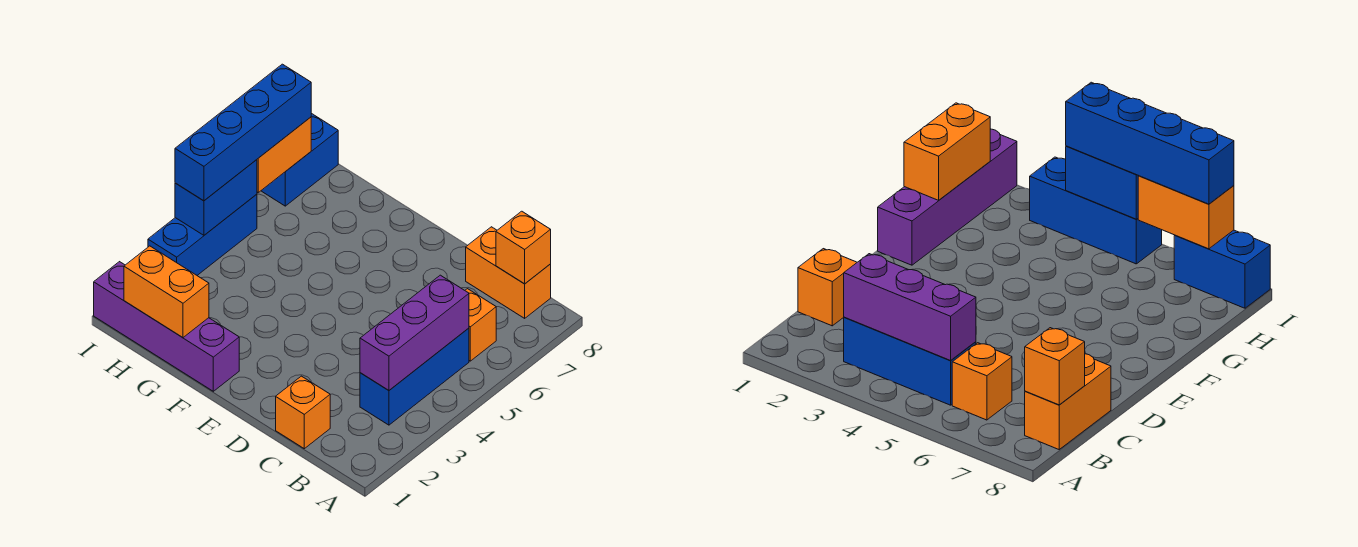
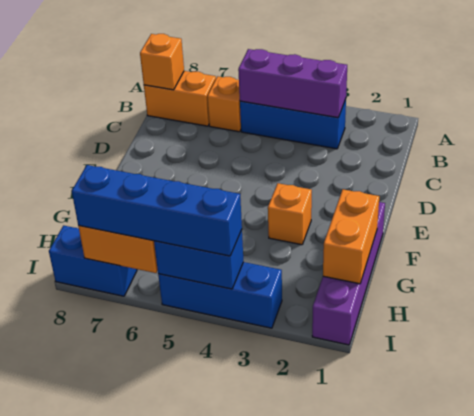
orange 1x2 brick [466,227,551,318] -> orange 1x2 brick turned to [144,71,216,126]
orange 1x1 brick [276,376,330,449] -> orange 1x1 brick moved to [268,183,312,245]

